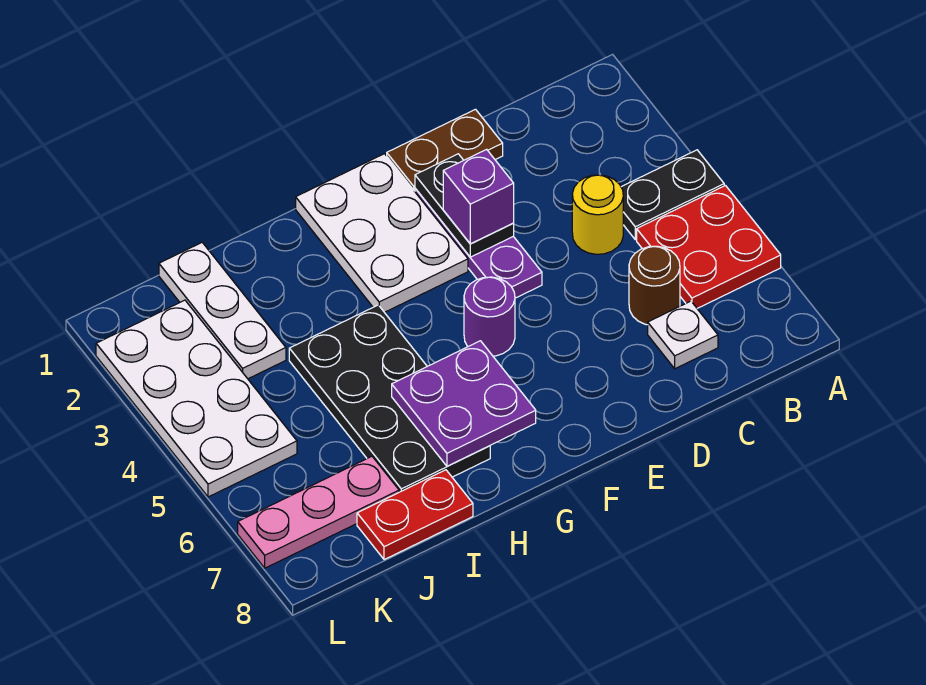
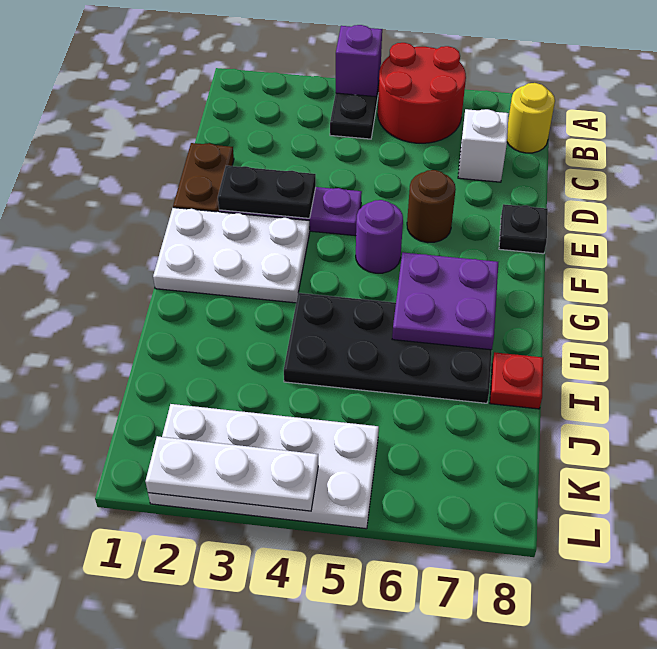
red 2x2 plate [637,186,781,308] -> red 2x2 round brick [378,43,466,143]
yellow 1x1 round brick [572,175,623,254] -> yellow 1x1 round brick moved to [507,83,555,153]
brown 1x1 round brick [629,246,680,325] -> brown 1x1 round brick moved to [407,170,456,243]
white 1x1 plate [648,301,718,369] -> white 1x1 brick [458,109,509,182]
purple 1x1 brick [443,149,514,244] -> purple 1x1 brick moved to [336,25,382,97]
none -> black 1x1 plate [499,204,548,254]
red 1x2 plate [357,470,473,560] -> red 1x1 plate [490,352,543,409]
white 1x3 plate [159,243,286,379] -> white 1x3 plate moved to [145,436,318,511]
pink 1x3 plate [238,456,399,568] -> none

